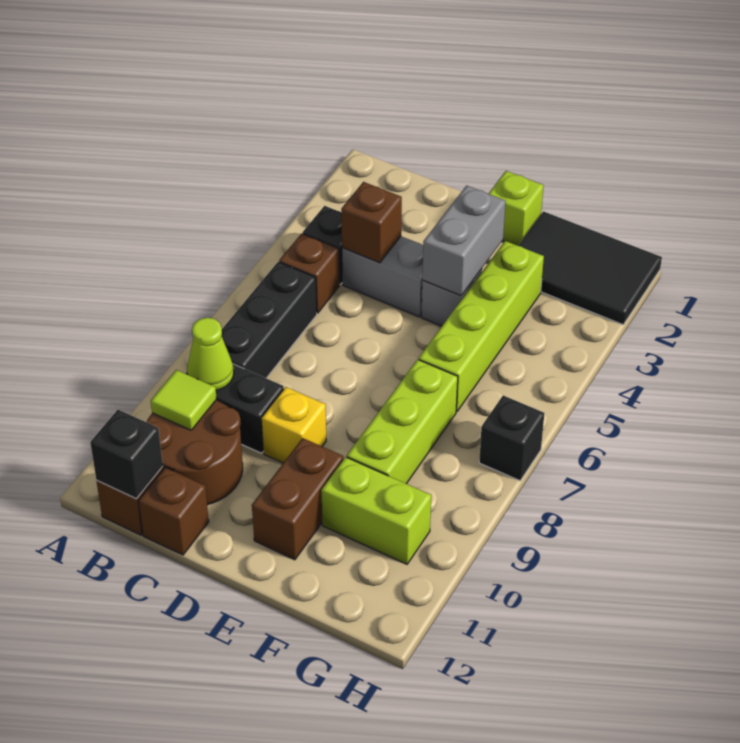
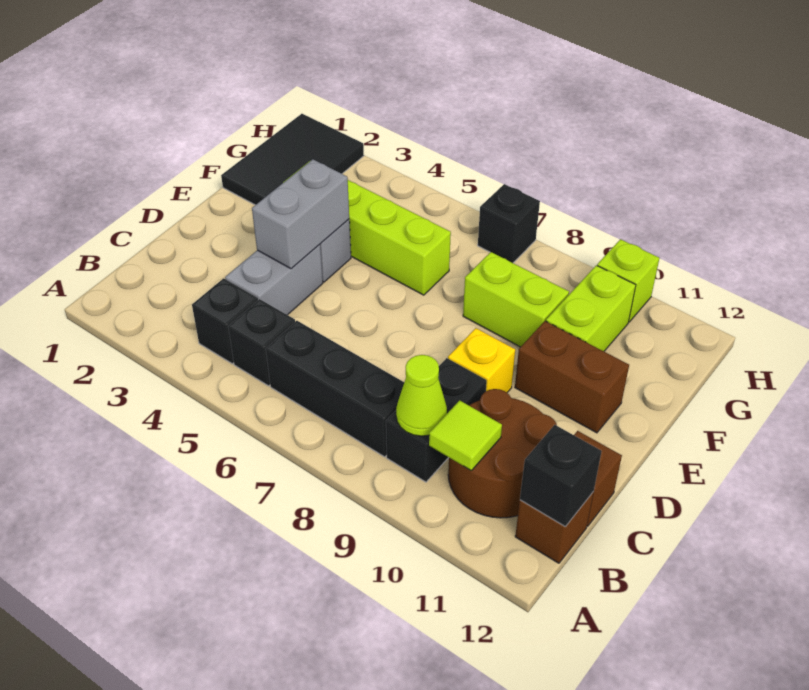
brown 1x1 brick [279,233,340,313] -> black 1x1 brick [228,299,295,386]
brown 1x1 brick [341,182,402,263] -> none
lime 1x1 brick [489,171,544,246] -> lime 1x1 brick moved to [597,239,659,322]
grey 1x2 brick [422,186,506,296] -> grey 1x2 brick turned to [252,159,349,269]
lime 1x3 brick [347,360,458,484] -> lime 1x2 brick [463,252,569,347]

